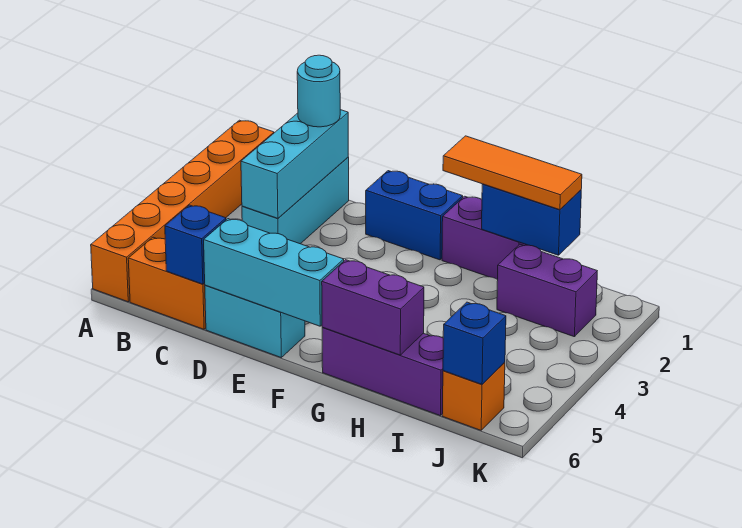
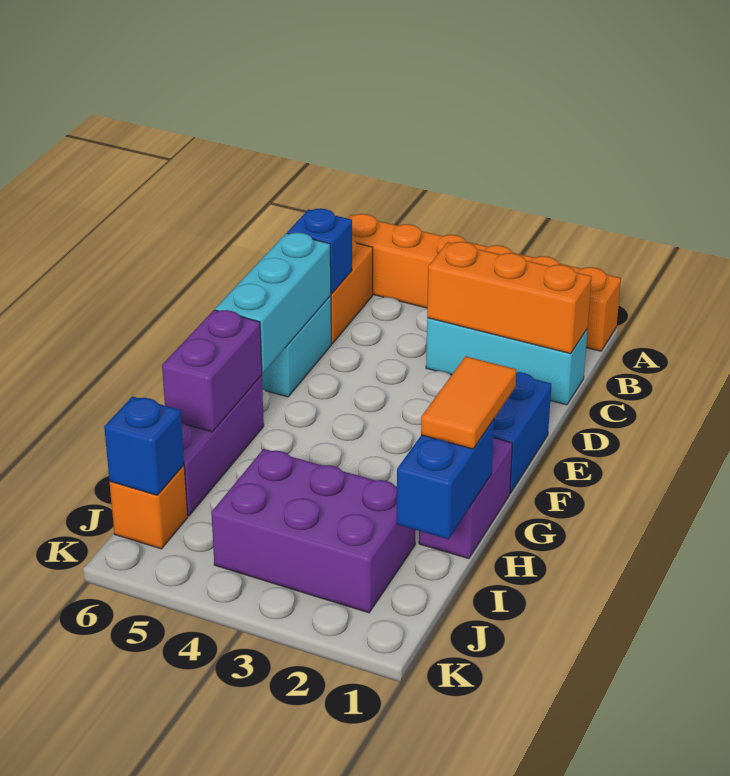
cyan 1x3 brick [241,110,348,218] -> orange 1x3 brick [427,242,592,354]
cyan 1x1 round brick [297,55,340,127] -> none
orange 1x3 tile [443,136,582,210] -> orange 1x2 tile [421,356,516,449]
purple 1x2 brick [497,244,597,337] -> purple 2x3 brick [211,449,416,613]

